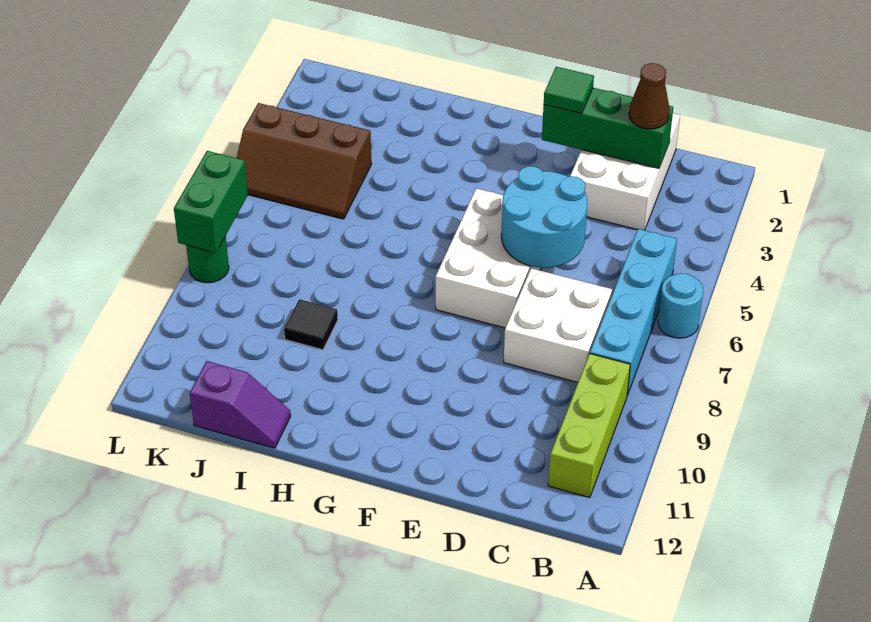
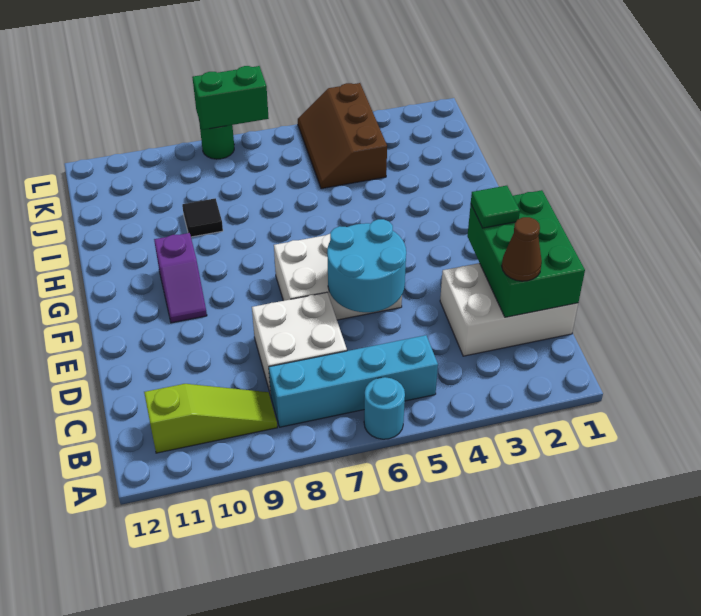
lime 1x3 brick [548,354,630,498] -> lime 1x3 slope [144,384,277,453]
green 1x3 brick [542,88,673,168] -> green 2x3 brick [467,190,585,317]
purple 1x2 slope [190,361,291,448] -> purple 1x2 slope moved to [154,233,207,323]

